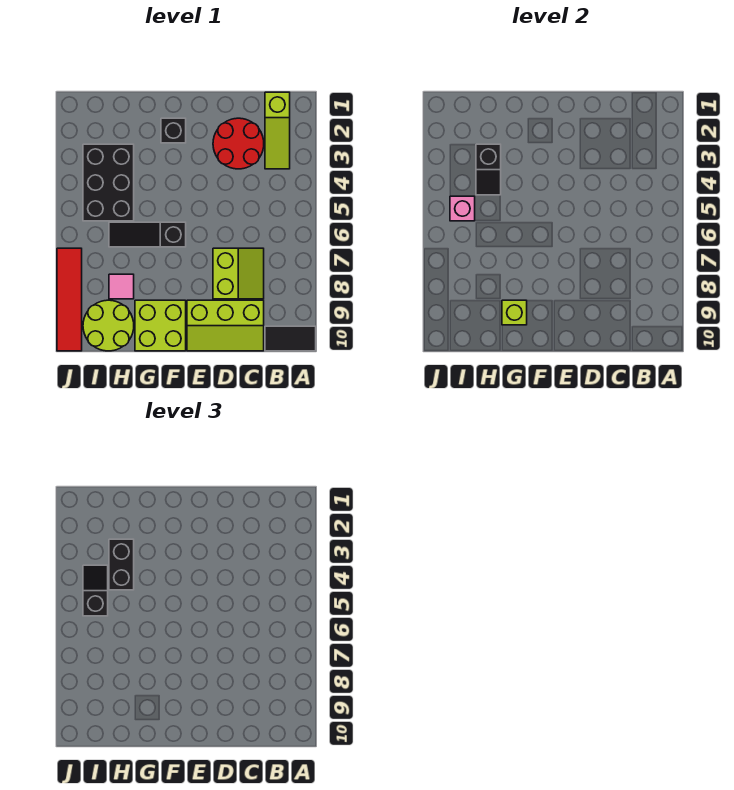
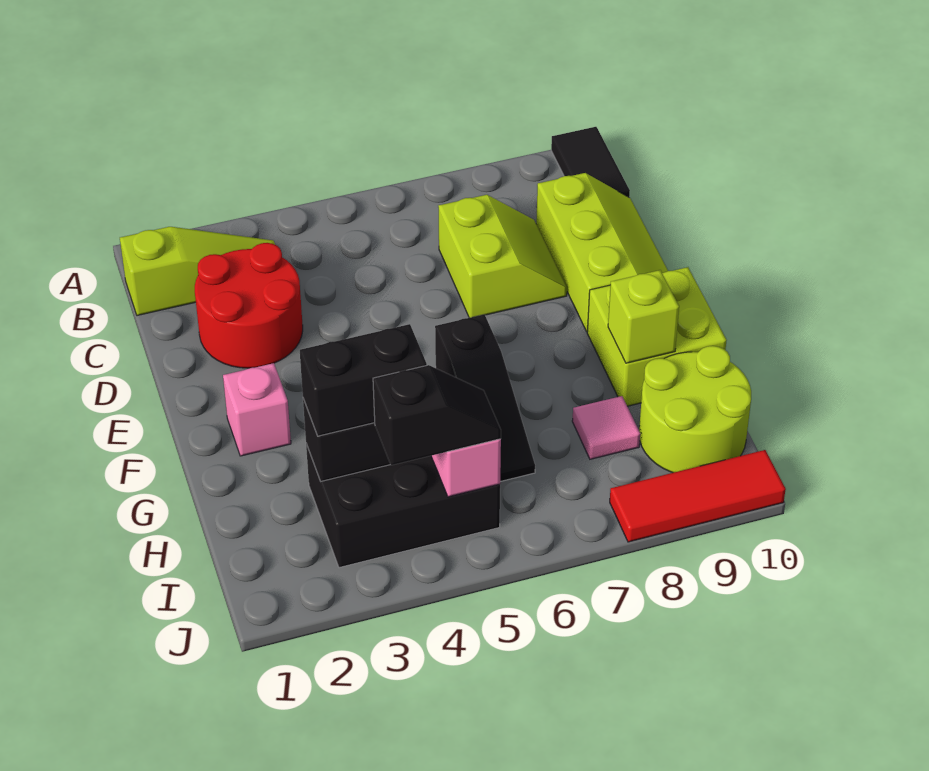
lime 2x2 slope [213,248,264,299] -> lime 2x2 slope turned to [438,195,567,318]
black 1x1 brick [161,118,186,143] -> pink 1x1 brick [223,363,291,456]
black 1x2 slope [83,565,108,616] -> black 1x2 slope turned to [373,365,501,465]
red 1x4 tile [57,248,82,351] -> red 1x3 tile [610,450,786,542]

